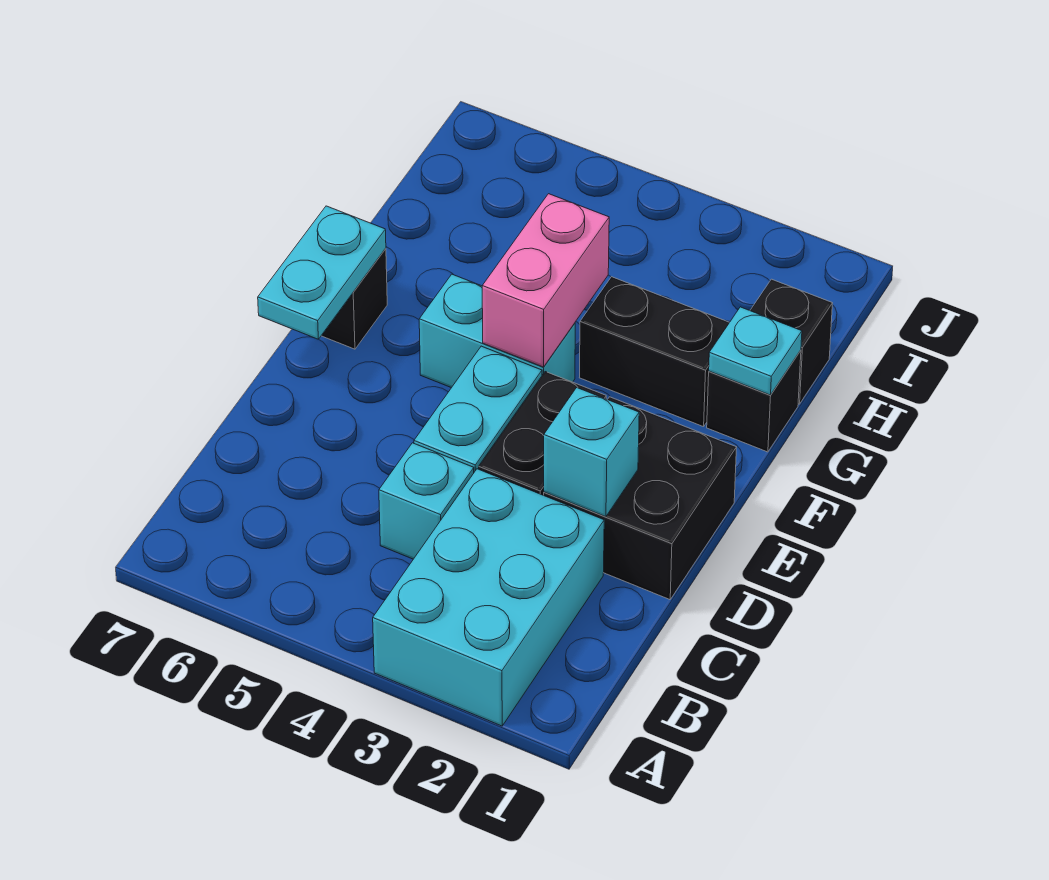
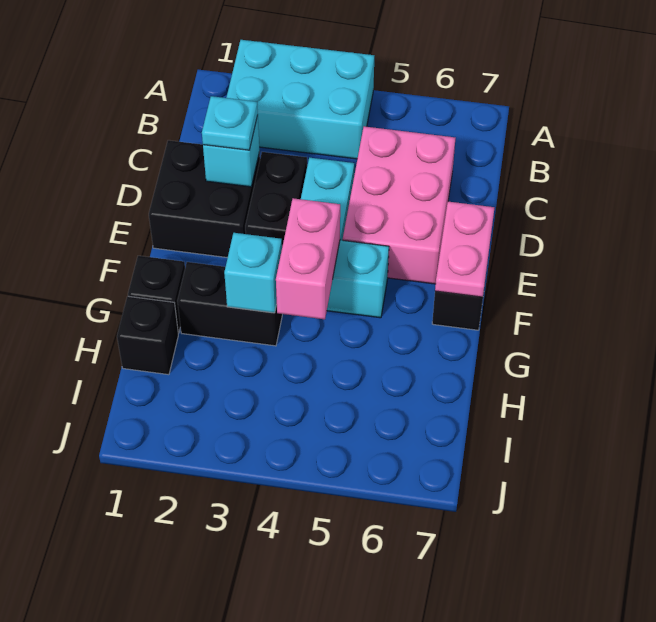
cyan 2x3 brick [373,469,604,726] -> cyan 2x3 brick turned to [226,40,374,159]
cyan 1x1 brick [379,443,474,559] -> cyan 1x1 brick moved to [224,233,282,313]
none -> pink 2x3 brick [343,126,455,284]
cyan 1x2 plate [258,206,386,339] -> pink 1x2 plate [435,202,494,297]
cyan 1x1 plate [709,307,802,395] -> cyan 1x1 plate moved to [202,96,258,150]

